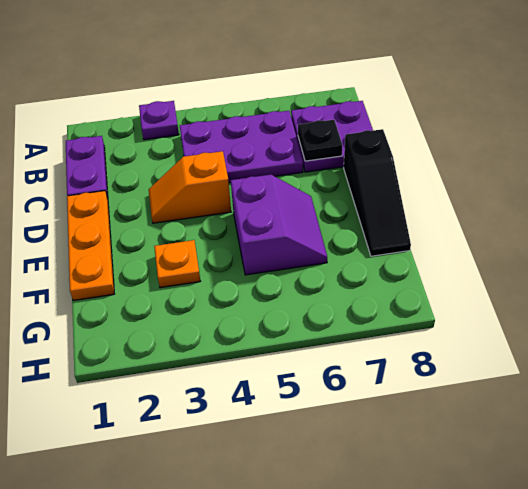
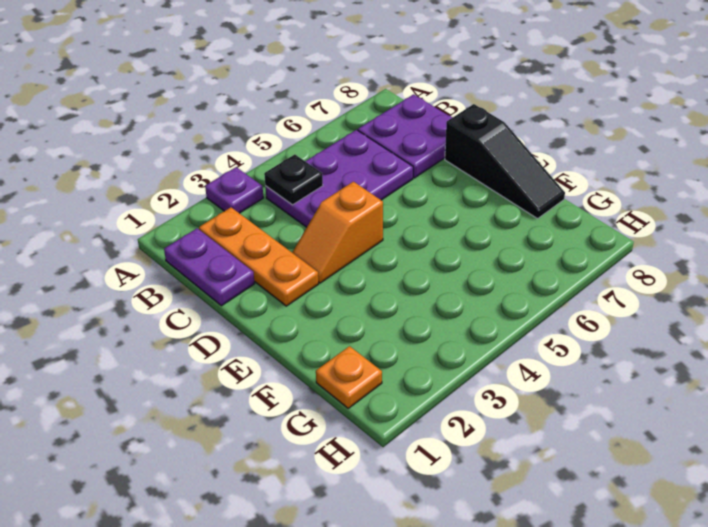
black 1x1 plate [298,120,342,161] -> black 1x1 plate moved to [264,154,323,205]
orange 1x3 plate [67,191,114,301] -> orange 1x3 plate moved to [199,207,319,306]
purple 2x2 slope [231,175,327,275] -> none
orange 1x1 plate [154,240,200,288] -> orange 1x1 plate moved to [316,346,382,408]

